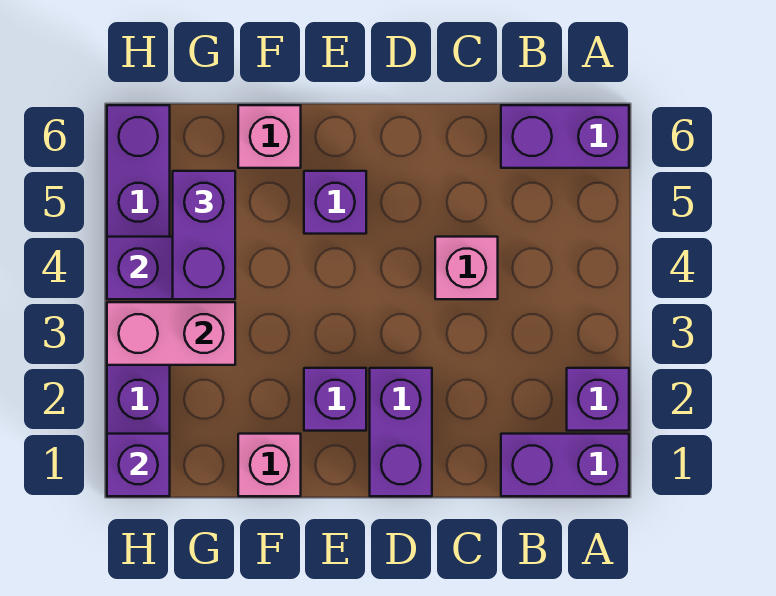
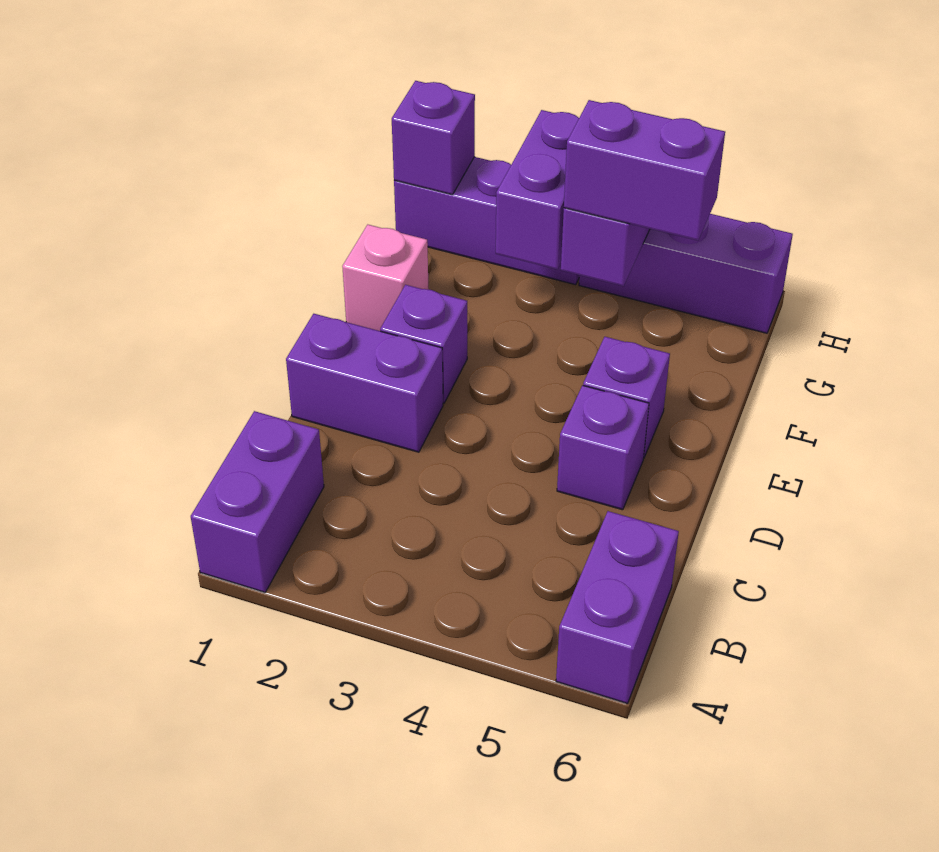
purple 1x1 brick [567,368,629,431] -> purple 1x1 brick moved to [557,385,649,510]
pink 1x1 brick [435,237,498,299] -> none
pink 1x1 brick [238,105,301,168] -> none
pink 1x2 brick [107,302,235,365] -> purple 1x2 brick [496,110,579,269]

